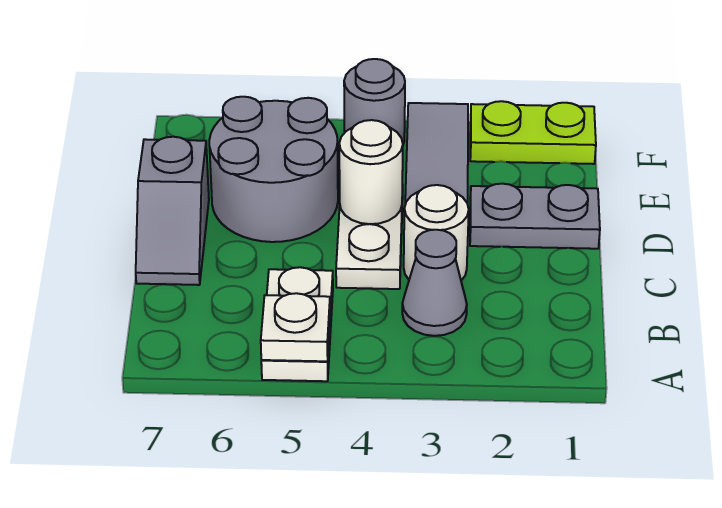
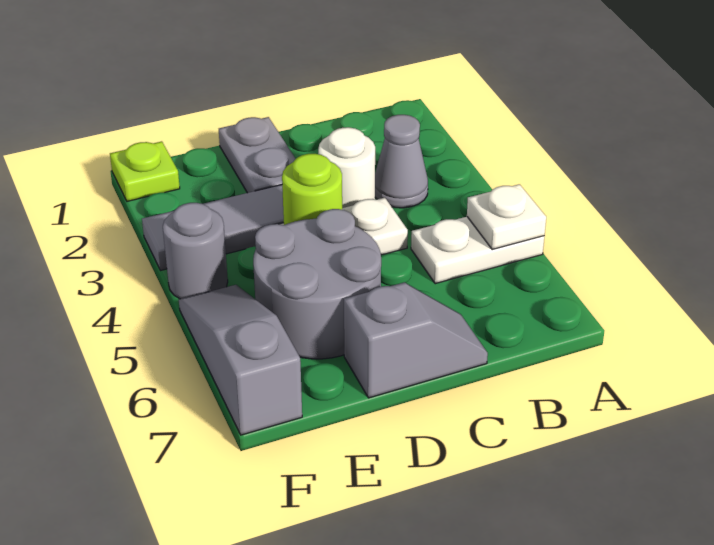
white 1x1 round brick [339,120,403,224] -> lime 1x1 round brick [282,154,342,225]
lime 1x2 plate [470,101,596,164] -> lime 1x1 plate [110,141,180,201]
none -> grey 1x3 slope [179,285,302,435]

